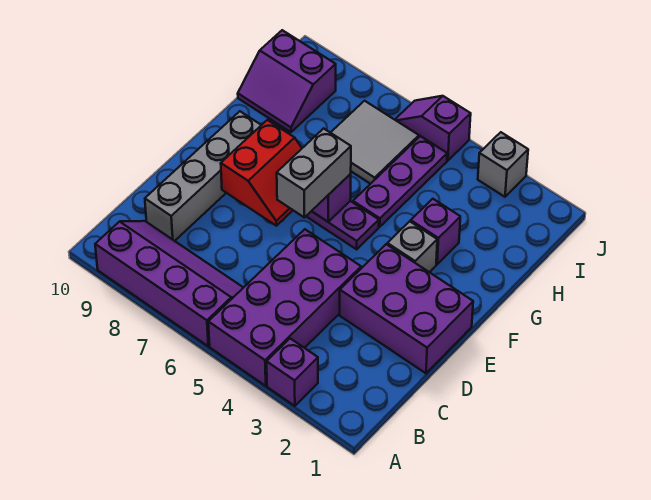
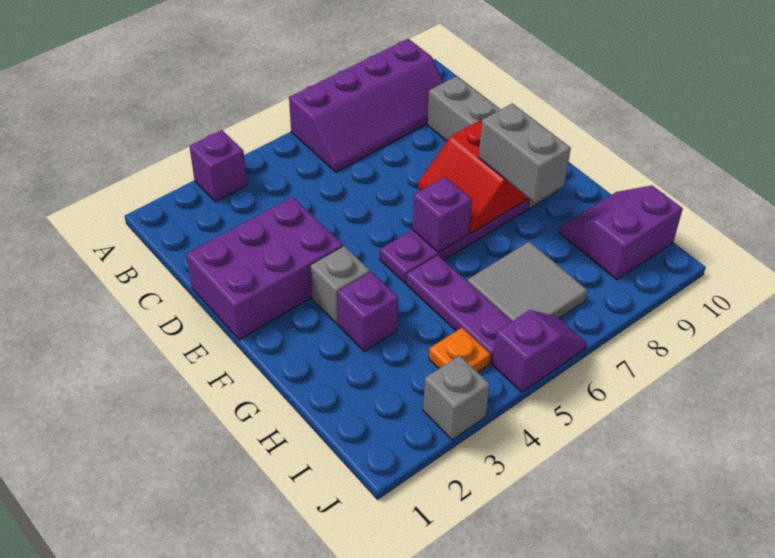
purple 2x4 brick [208,229,361,386] -> none
grey 1x2 brick [277,128,351,217] -> grey 1x2 brick moved to [479,103,571,203]
none -> orange 1x1 plate [429,328,491,372]

